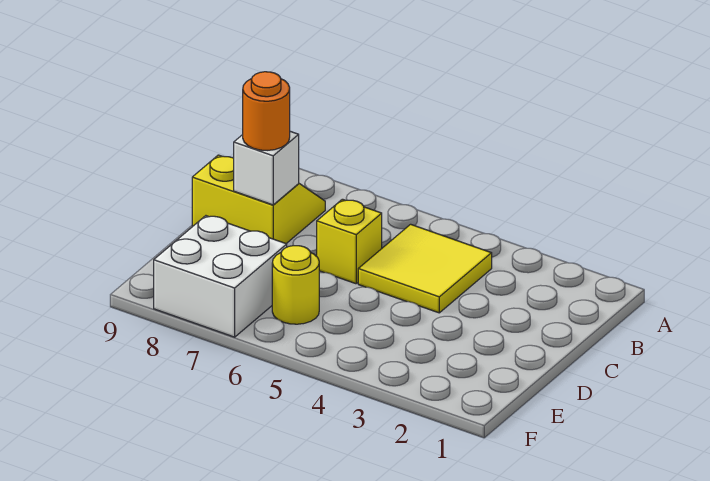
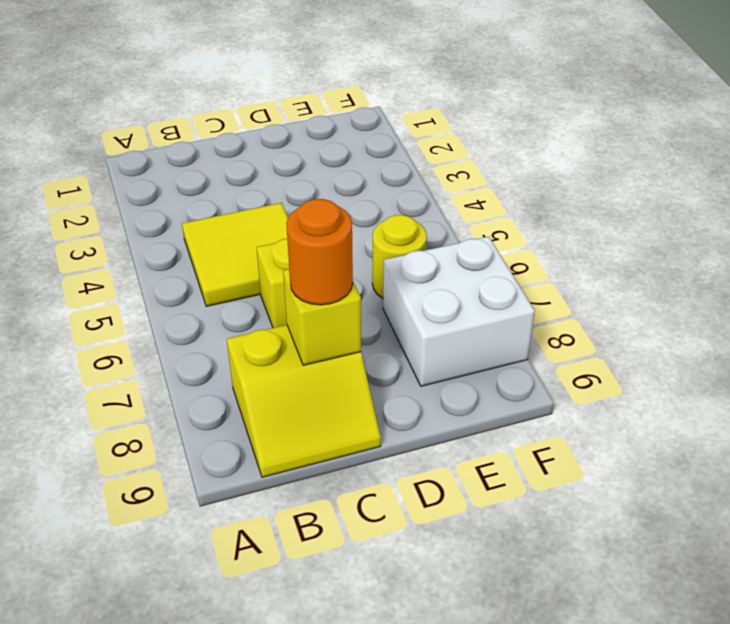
yellow 2x2 slope [192,155,325,244] -> yellow 2x2 slope turned to [227,325,381,477]
white 1x1 brick [234,131,299,205] -> yellow 1x1 brick [283,269,361,365]

